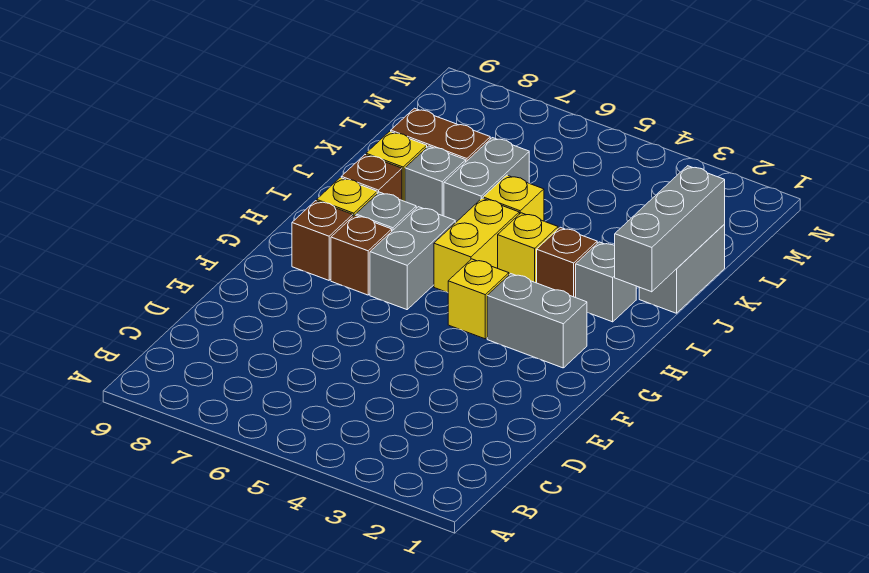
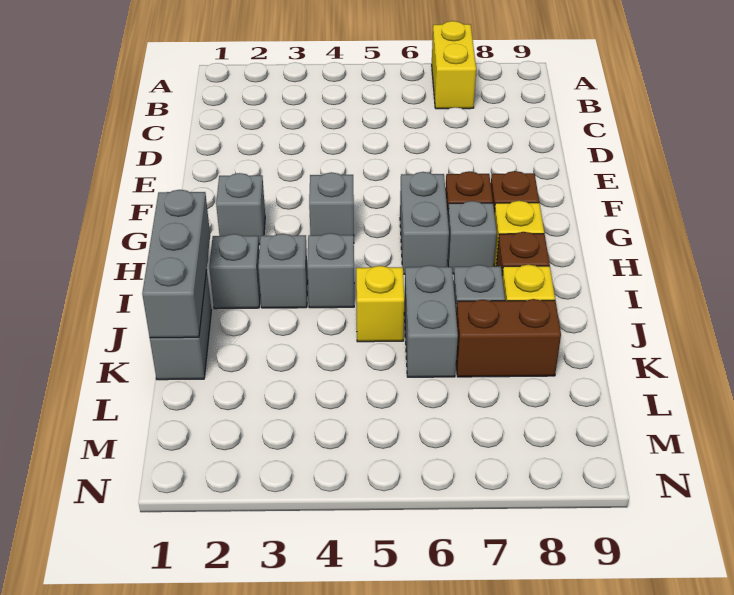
grey 1x2 brick [487,274,587,368] -> grey 1x1 brick [216,173,265,245]
yellow 1x1 brick [448,259,509,339] -> grey 1x1 brick [309,172,354,235]
yellow 1x2 brick [434,198,519,292] -> yellow 1x2 brick moved to [432,21,476,109]
brown 1x1 brick [537,227,597,298] -> grey 1x1 brick [258,234,308,308]
yellow 1x1 brick [498,213,558,283] -> grey 1x1 brick [307,233,354,308]

